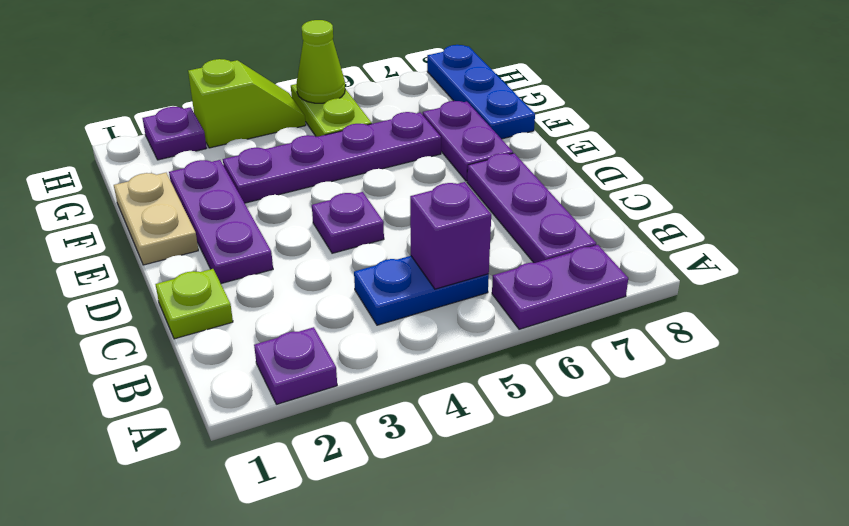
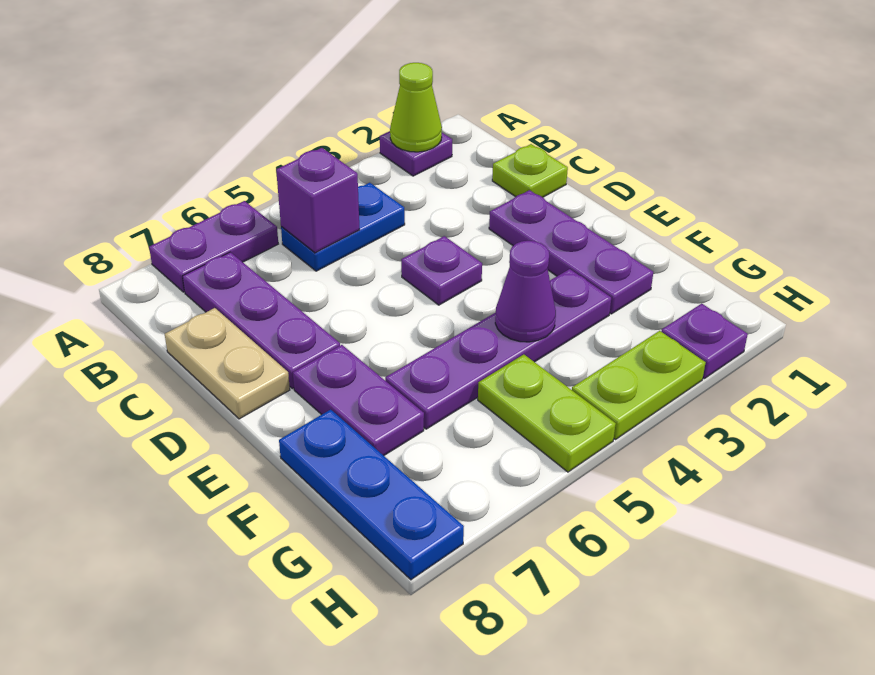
tan 1x2 plate [114,173,198,265] -> tan 1x2 plate moved to [165,308,290,419]
none -> purple 1x1 cone [495,241,556,342]
lime 1x2 slope [188,59,306,148] -> lime 1x2 plate [572,331,706,440]
lime 1x1 cone [297,20,345,103] -> lime 1x1 cone moved to [390,63,442,152]

